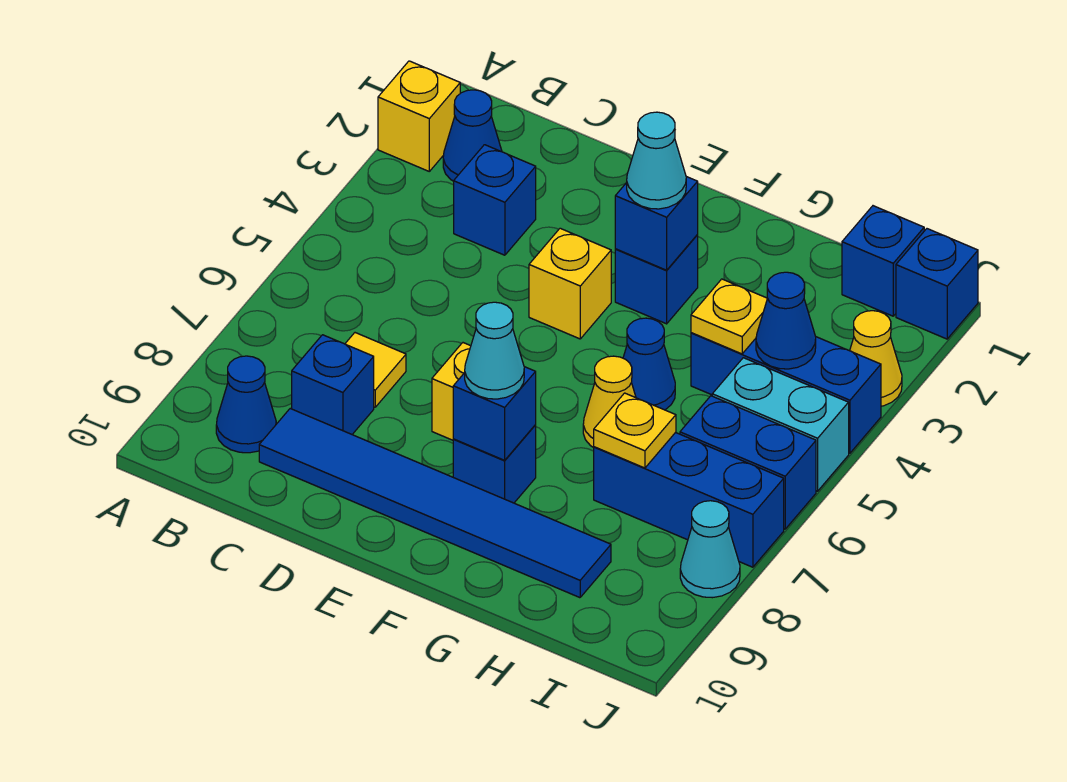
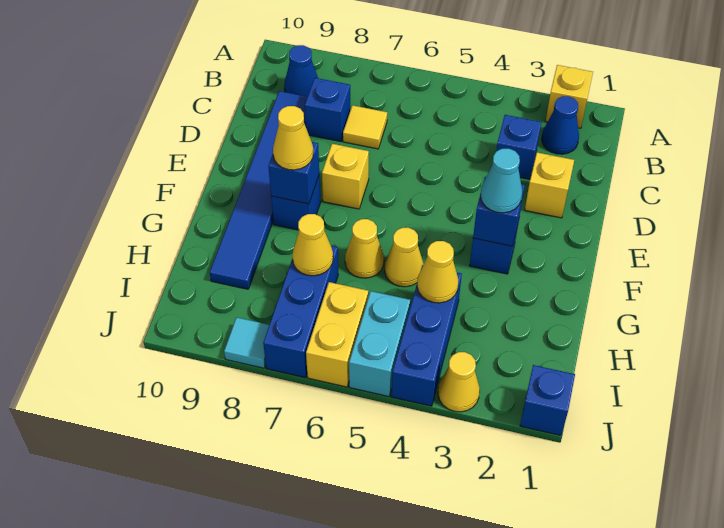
yellow 1x1 brick [529,228,611,339] -> yellow 1x1 brick moved to [525,152,574,218]
cyan 1x1 cone [465,302,524,399] -> yellow 1x1 cone [273,106,313,170]
blue 1x1 cone [623,318,675,410] -> yellow 1x1 cone [385,228,424,287]
yellow 1x1 plate [691,279,767,354] -> yellow 1x1 cone [417,241,458,303]
yellow 1x1 plate [594,393,676,468] -> yellow 1x1 cone [292,214,333,276]
blue 1x1 brick [842,206,924,316] -> none
blue 1x1 cone [756,272,816,369] -> none
blue 1x2 brick [680,396,816,529] -> yellow 1x2 brick [306,282,368,387]
cyan 1x1 cone [680,501,740,598] -> cyan 1x1 tile [224,317,269,368]

